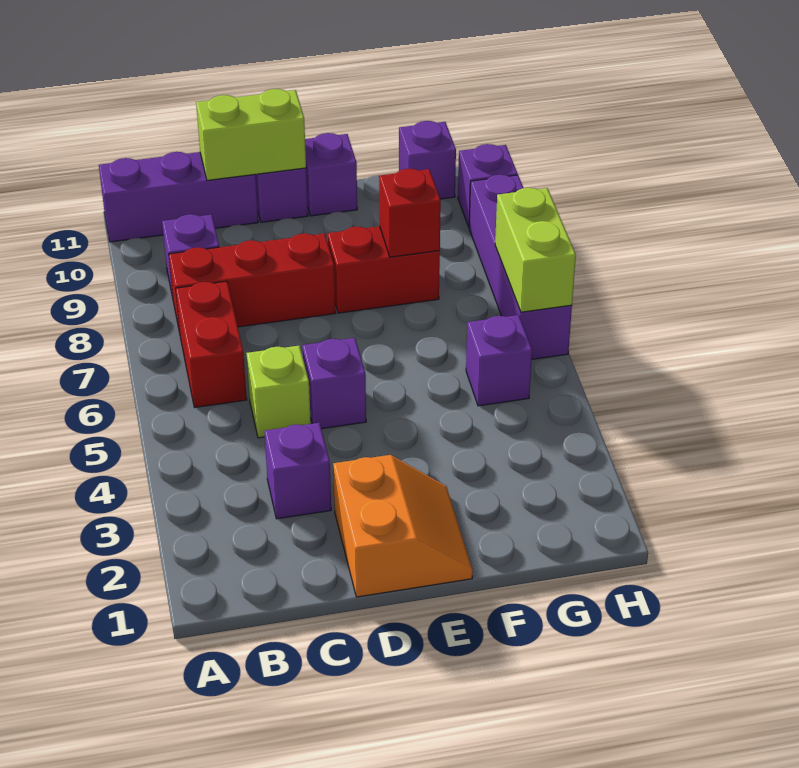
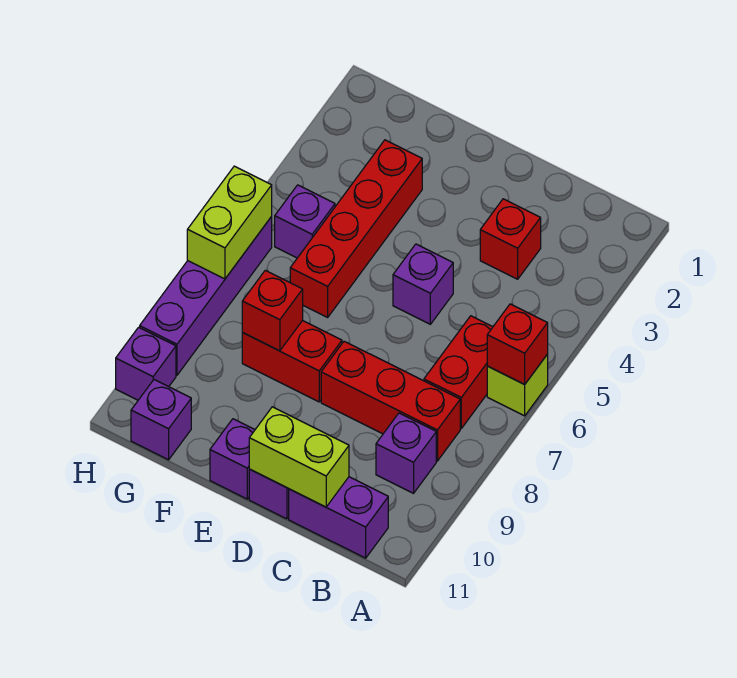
none -> red 1x1 brick [487,304,548,384]
purple 1x3 brick [99,152,258,242] -> purple 1x2 brick [289,477,388,558]
purple 1x1 brick [264,423,331,519] -> red 1x1 brick [480,199,541,279]
lime 1x1 brick [246,346,311,438] -> lime 1x1 brick moved to [487,354,548,416]
orange 2x2 slope [333,455,473,597] -> none
none -> red 1x4 brick [290,140,422,317]

